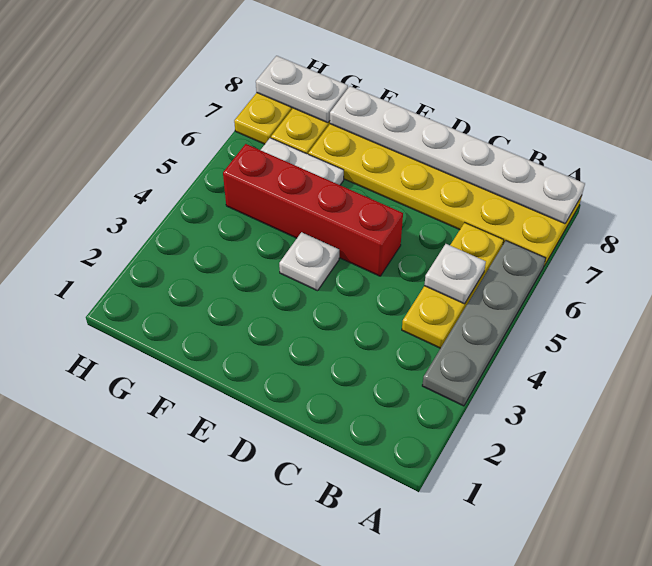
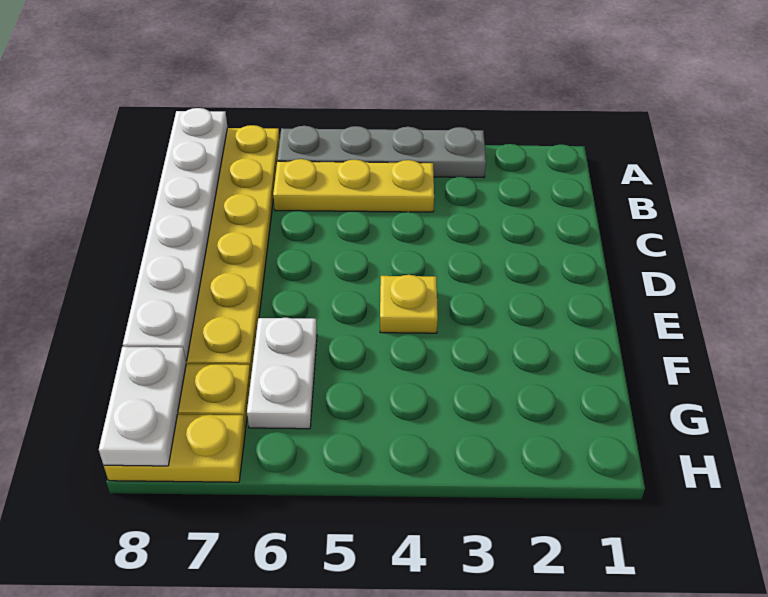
white 1x1 plate [424,244,486,304] -> none
red 1x4 brick [223,144,403,276] -> none
white 1x1 plate [279,232,339,291] -> yellow 1x1 plate [380,275,438,333]

